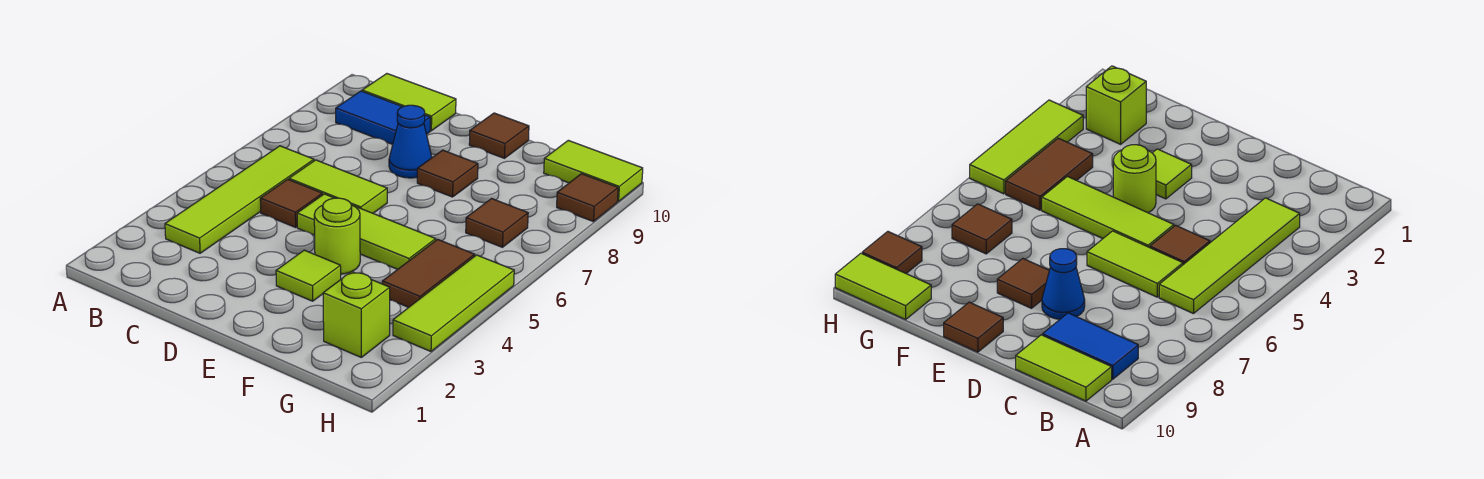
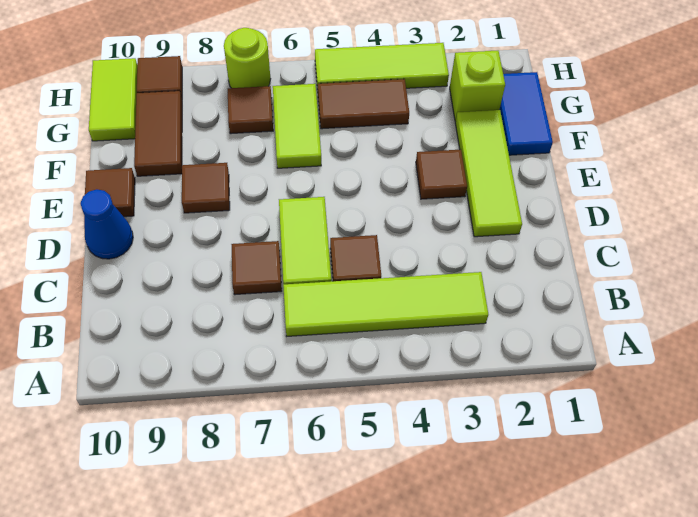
blue 1x2 tile [336,91,430,144] -> blue 1x2 tile moved to [500,72,553,155]
lime 1x2 tile [362,74,456,131] -> lime 1x2 tile moved to [273,84,321,168]
none -> brown 1x1 tile [231,241,282,295]
lime 1x3 tile [297,194,436,269] -> lime 1x3 tile moved to [455,110,522,237]
blue 1x1 cone [389,105,432,178] -> blue 1x1 cone moved to [80,189,133,259]
lime 1x1 tile [276,250,341,301] -> brown 1x1 tile [416,150,467,199]
lime 1x1 round brick [314,198,360,274] -> lime 1x1 round brick moved to [224,28,270,88]
none -> brown 1x2 tile [134,91,182,176]

